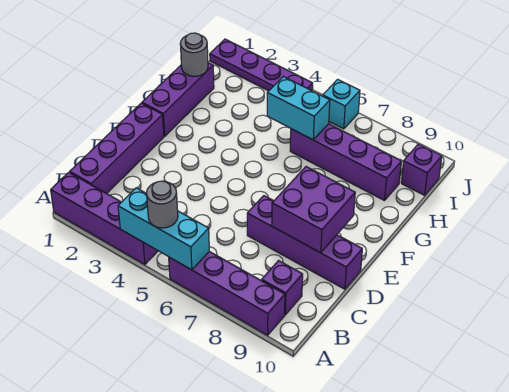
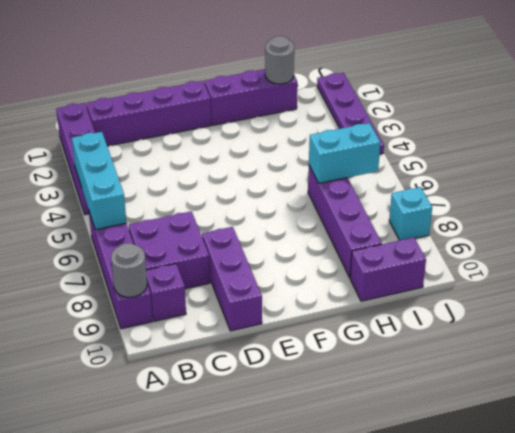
grey 1x1 round brick [147,181,178,228] -> grey 1x1 round brick moved to [111,243,147,297]
purple 1x4 brick [247,196,362,289] -> purple 1x3 brick [202,227,262,331]
purple 2x2 brick [272,167,355,253] -> purple 2x2 brick moved to [129,211,210,289]
cyan 1x2 brick [267,77,330,140] -> cyan 1x2 brick turned to [309,123,380,183]
purple 1x1 brick [401,144,442,195] -> purple 1x2 brick [350,237,426,301]
cyan 1x1 brick [323,79,360,129] -> cyan 1x1 brick moved to [389,187,432,240]

